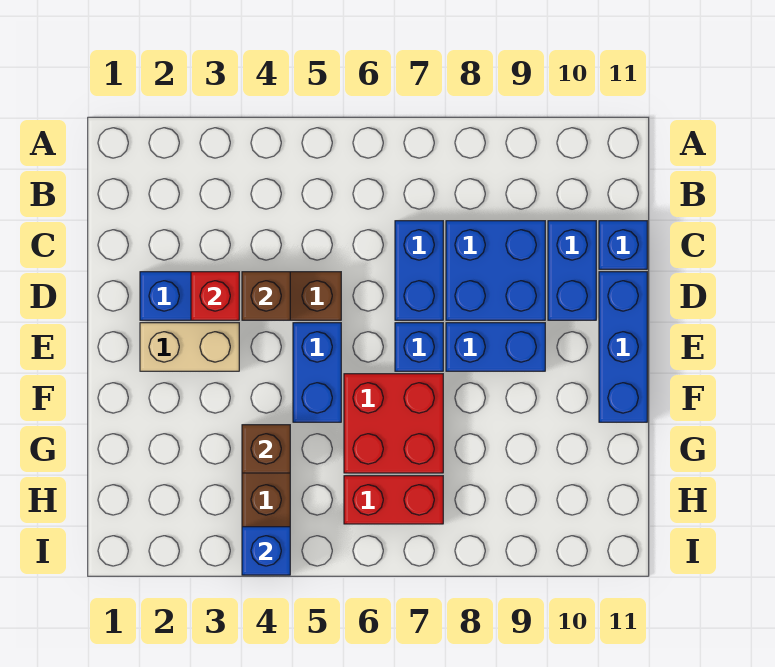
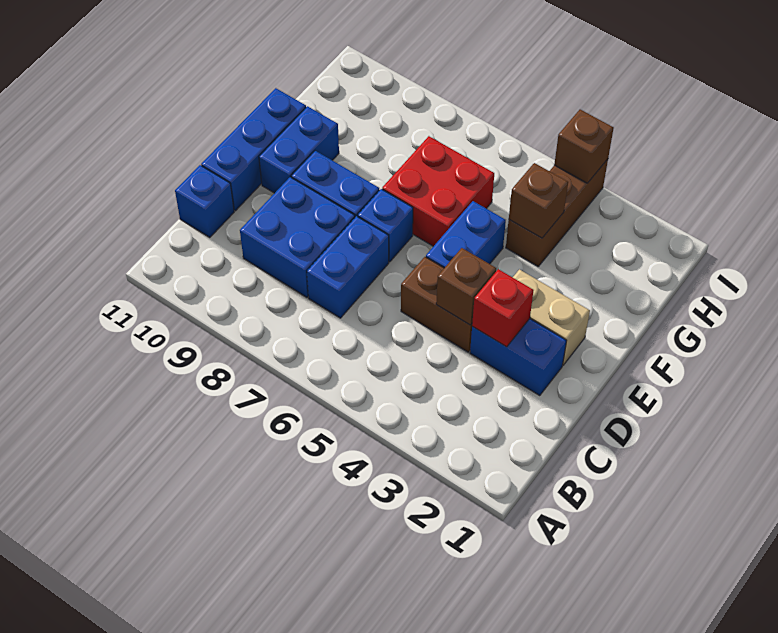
blue 1x2 brick [548,221,596,320] -> blue 1x2 brick moved to [259,106,339,193]
red 1x2 brick [344,476,443,524] -> none
blue 1x1 brick [242,527,290,575] -> brown 1x1 brick [554,110,614,183]

